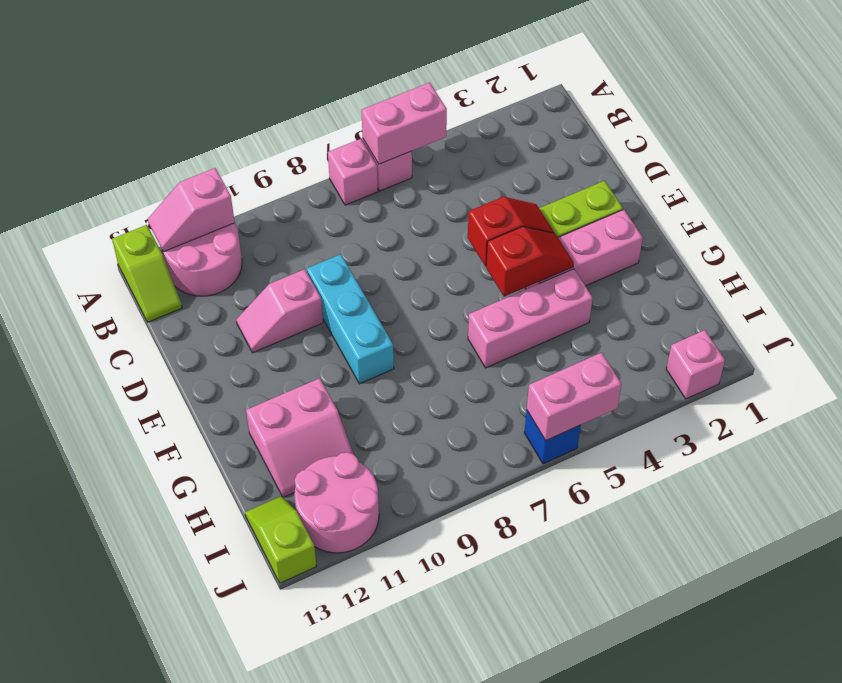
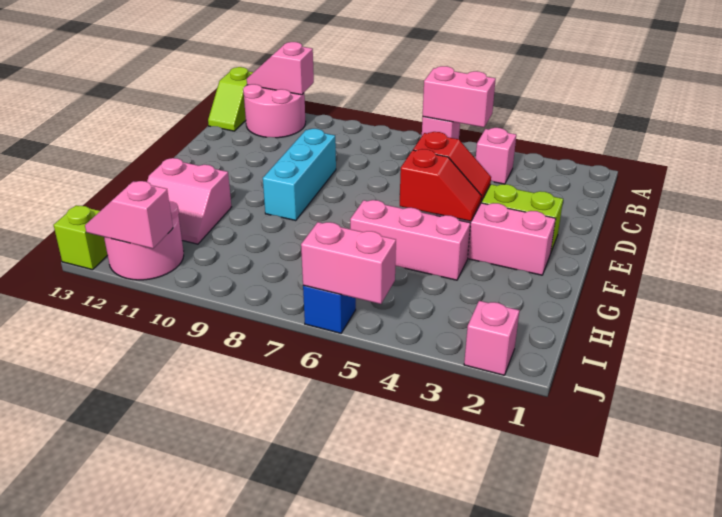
pink 1x1 brick [328,139,378,205] -> pink 1x1 brick moved to [476,128,516,184]
pink 1x2 slope [236,269,323,353] -> pink 1x2 slope moved to [85,181,173,249]

